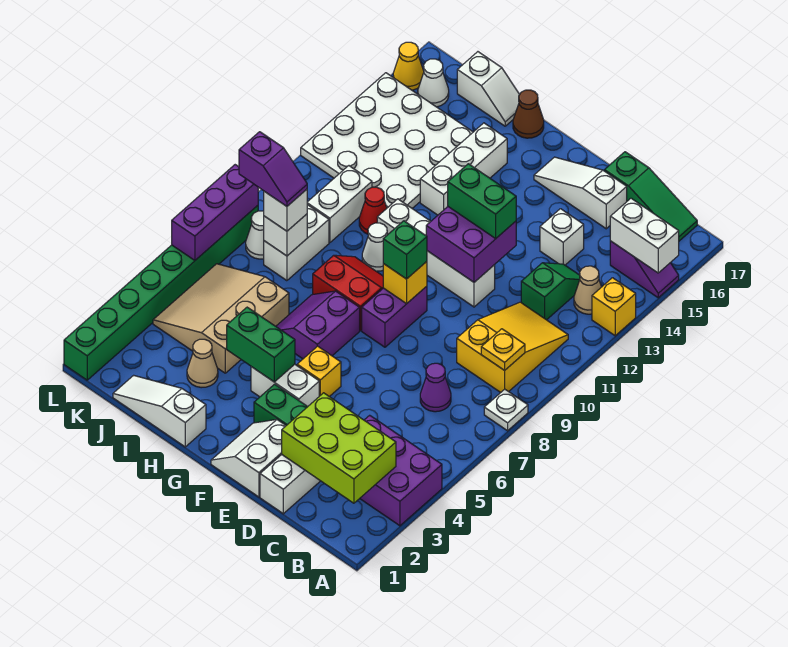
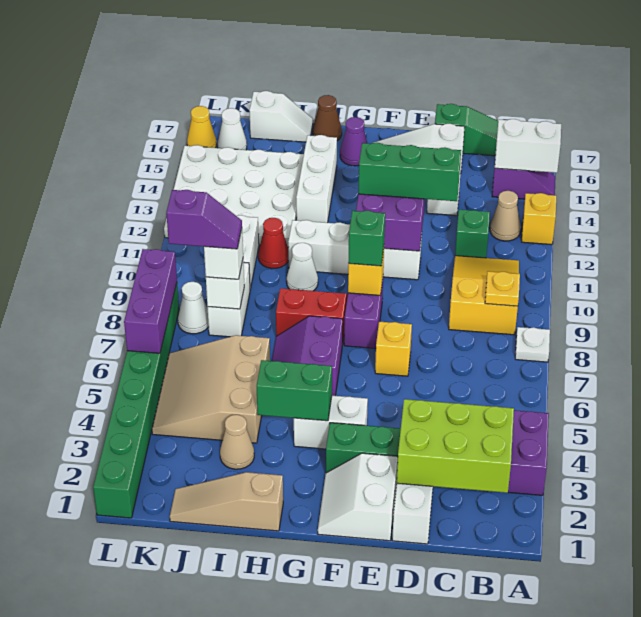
purple 1x1 cone [420,363,451,412] -> purple 1x1 cone moved to [340,117,367,166]
green 1x2 brick [448,164,516,238] -> green 1x3 brick [358,143,461,201]
yellow 1x1 brick [297,346,341,397] -> yellow 1x1 brick moved to [375,322,412,376]
white 1x3 slope [113,375,206,447] -> tan 1x3 slope [170,472,283,531]

